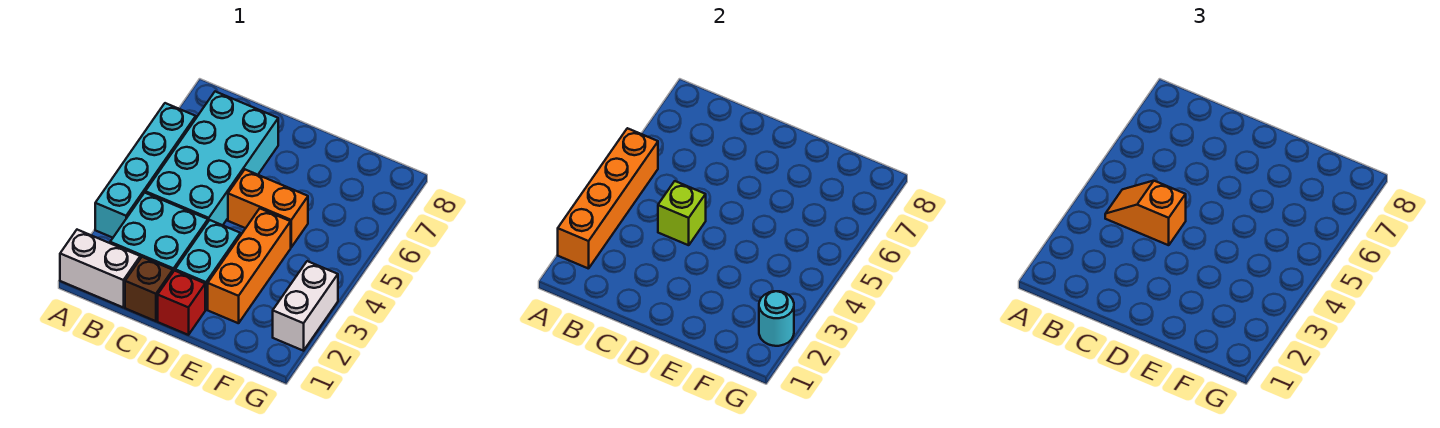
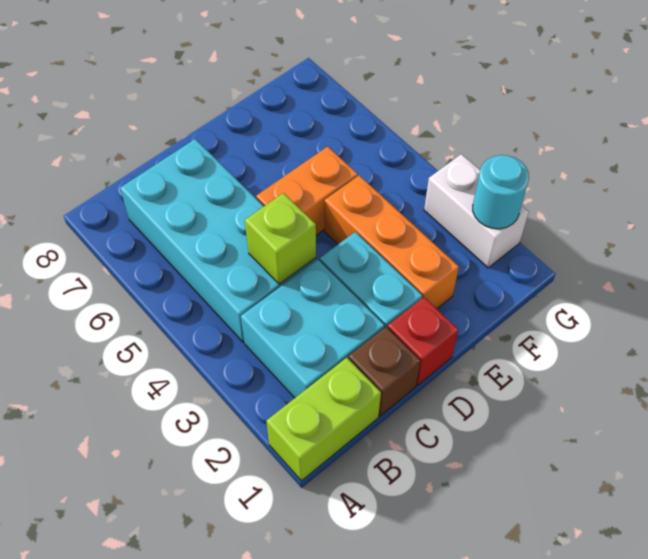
white 1x2 brick [60,230,140,308] -> lime 1x2 brick [266,358,381,481]
orange 1x4 brick [558,128,658,269] -> none
cyan 1x4 brick [95,103,196,238] -> none
orange 1x2 slope [1105,181,1186,245] -> none

